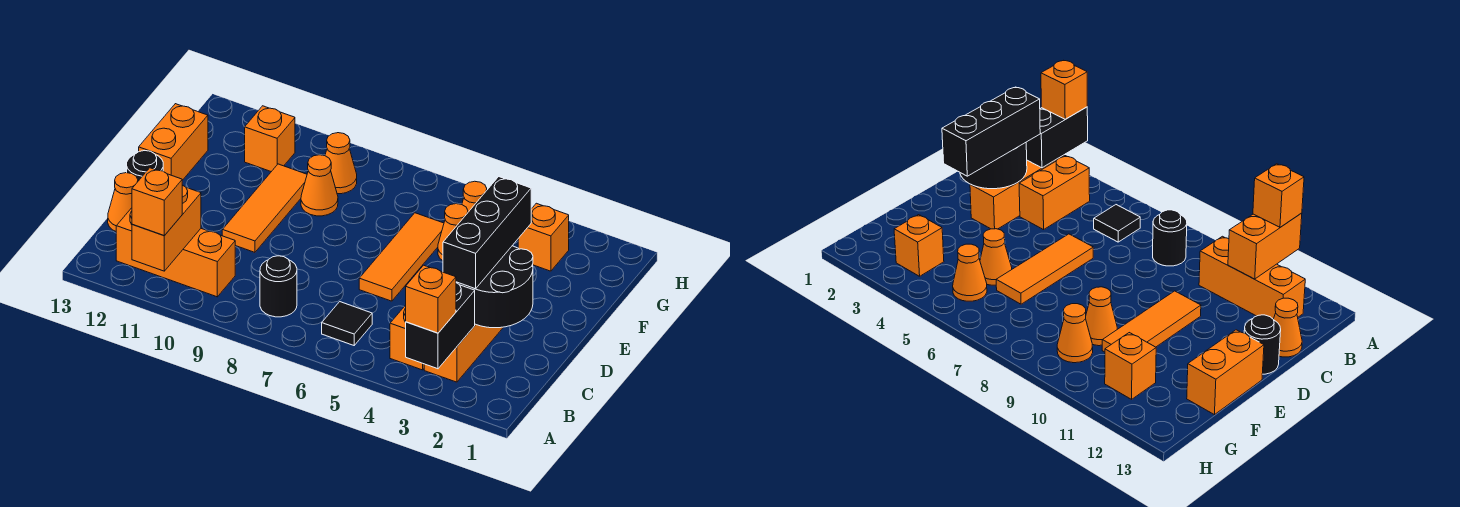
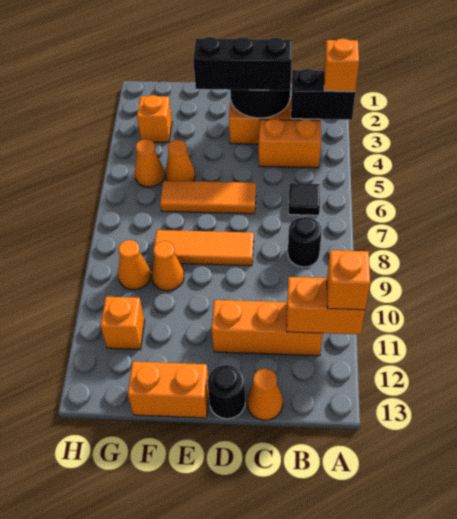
orange 1x3 brick [116,208,235,297] -> orange 1x3 brick turned to [212,300,323,356]
orange 1x3 tile [222,164,307,252] -> orange 1x3 tile moved to [153,230,254,266]

